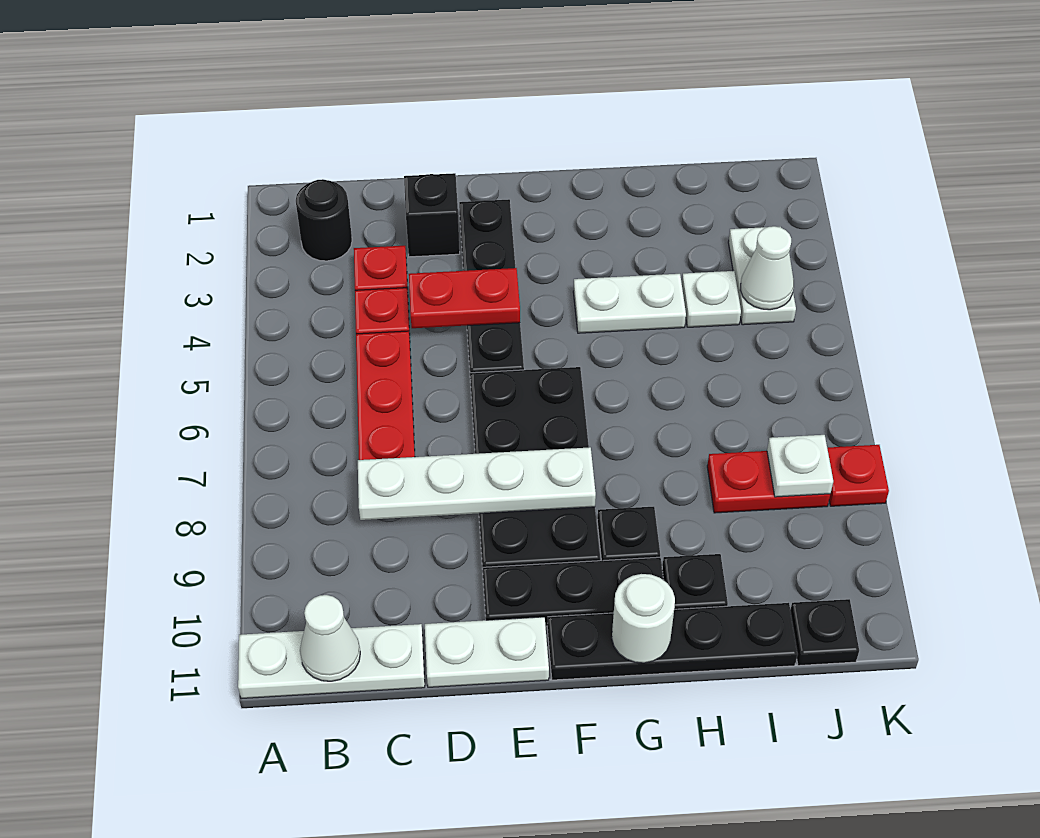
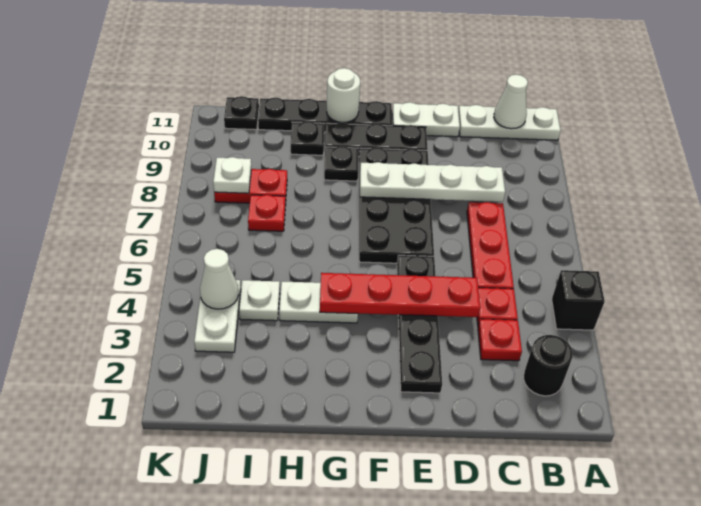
black 1x1 brick [404,173,460,257] -> black 1x1 brick moved to [552,270,605,330]
red 1x2 plate [409,268,520,328] -> red 1x4 plate [320,273,480,317]
red 1x1 plate [827,445,889,506] -> red 1x1 plate moved to [248,195,286,231]

